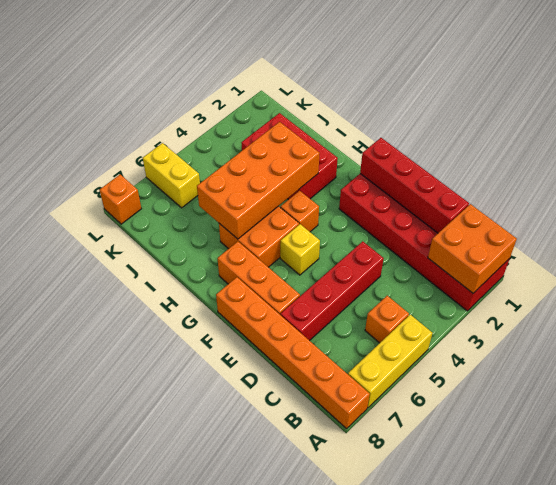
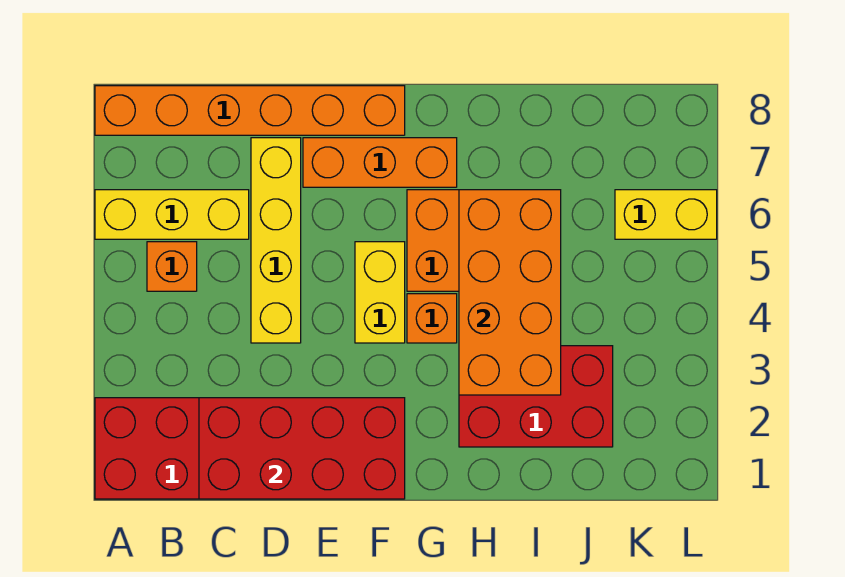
orange 2x2 brick [428,204,517,293] -> none
yellow 1x3 brick [348,315,432,408] -> yellow 1x3 brick turned to [95,190,249,239]
red 1x4 brick [360,138,469,233] -> red 2x4 brick [199,398,405,499]
red 1x4 brick [281,241,384,341] -> yellow 1x4 brick [251,138,301,343]
yellow 1x1 brick [280,224,320,275] -> yellow 1x2 brick [355,242,405,343]
orange 1x1 brick [100,175,141,224] -> none

